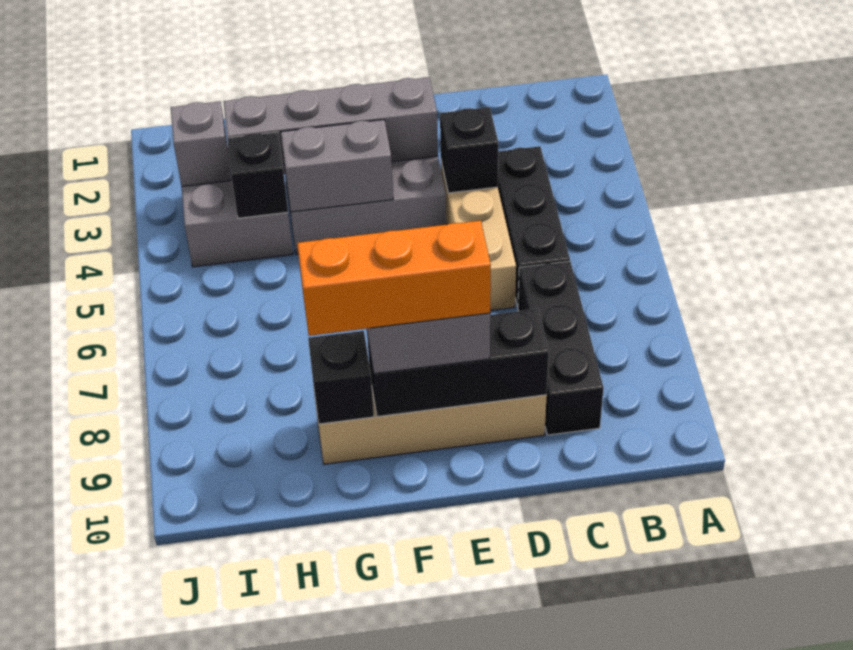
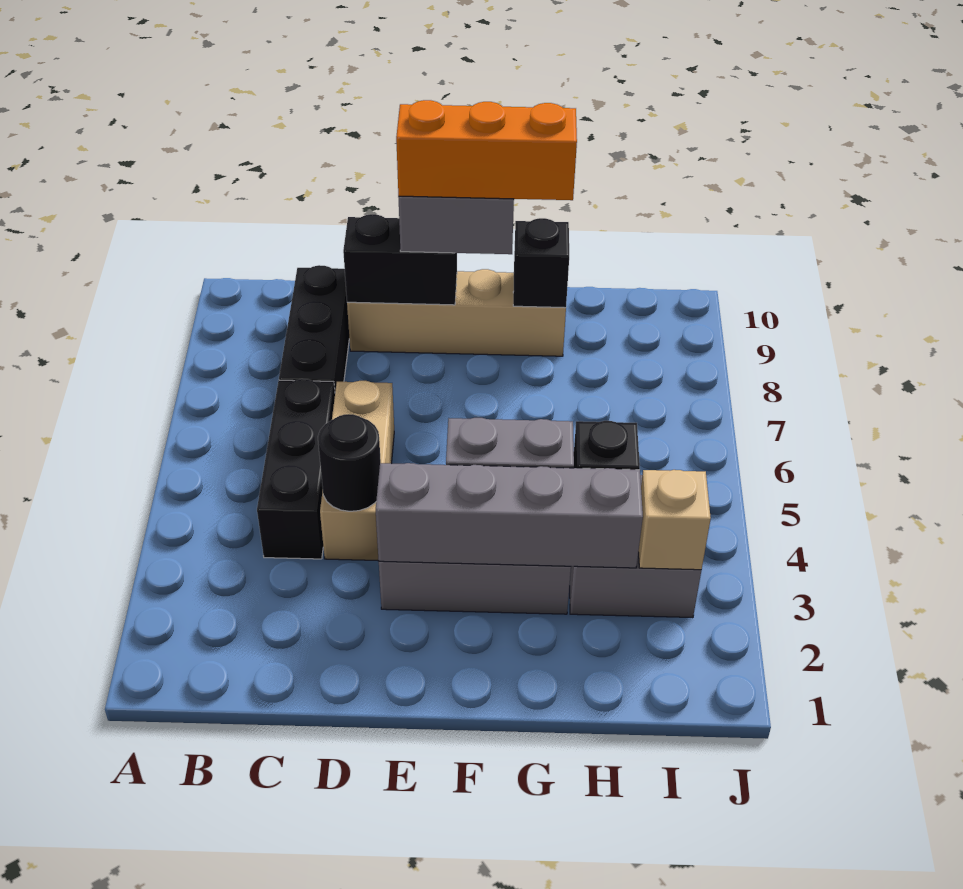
black 1x1 brick [440,107,498,193] -> black 1x1 round brick [318,414,381,511]
black 1x3 brick [367,309,549,417] -> black 1x2 brick [343,214,457,305]
grey 1x1 brick [171,101,231,187] -> tan 1x1 brick [638,470,711,570]

